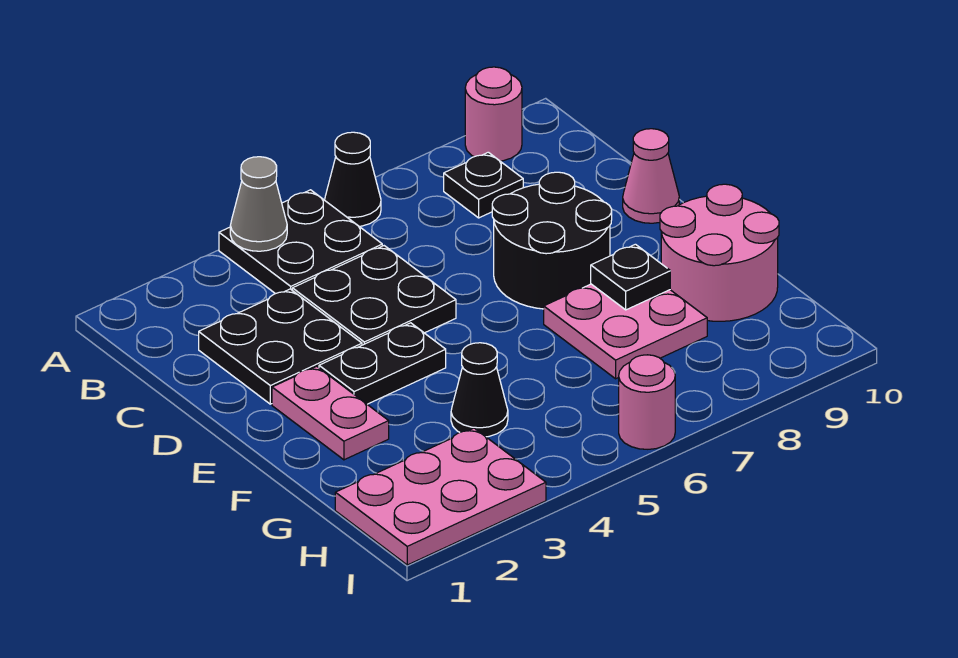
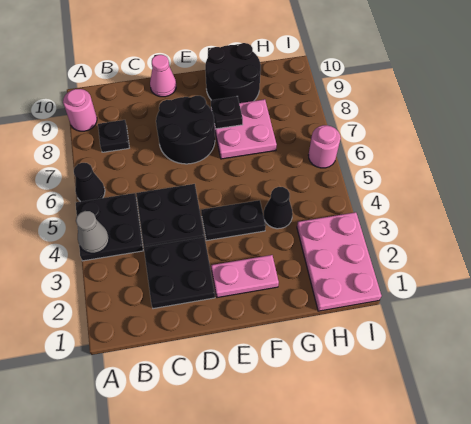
black 1x2 plate [319,323,446,404] -> black 1x2 plate turned to [201,200,266,241]
pink 2x2 round brick [660,184,779,321] -> black 2x2 round brick [205,43,261,103]

